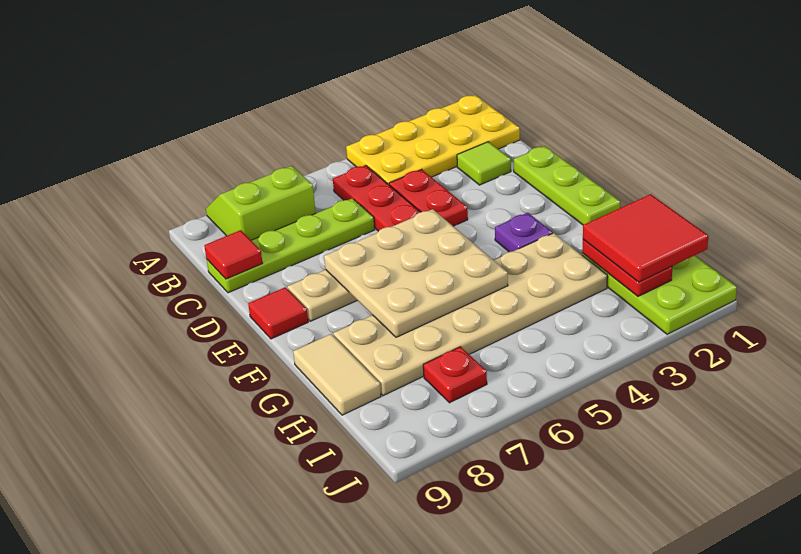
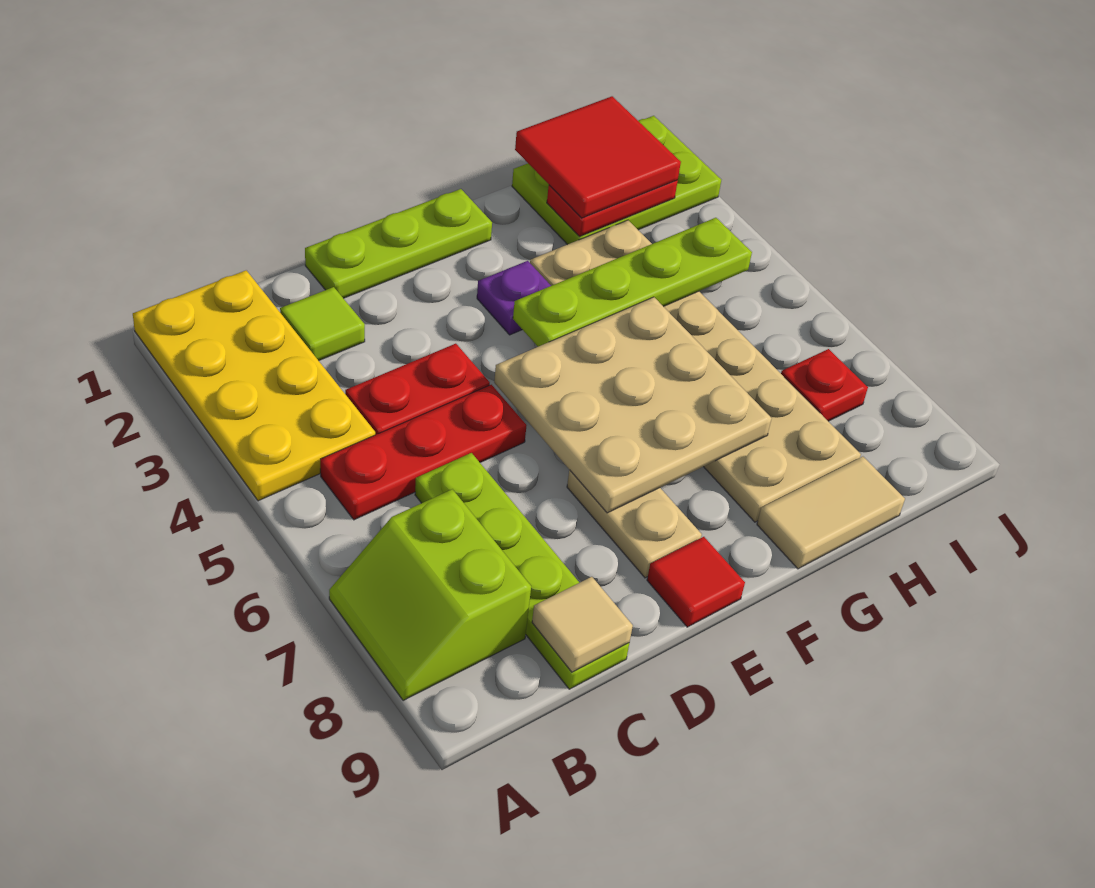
red 1x1 tile [204,230,262,279] -> tan 1x1 tile [532,577,633,672]
none -> lime 1x4 plate [513,218,752,347]

